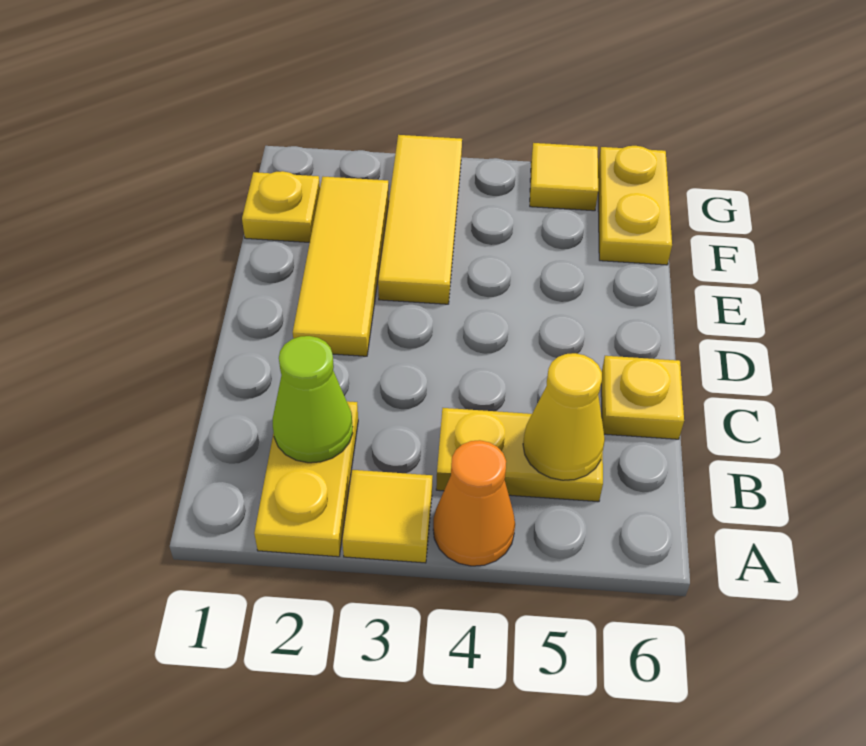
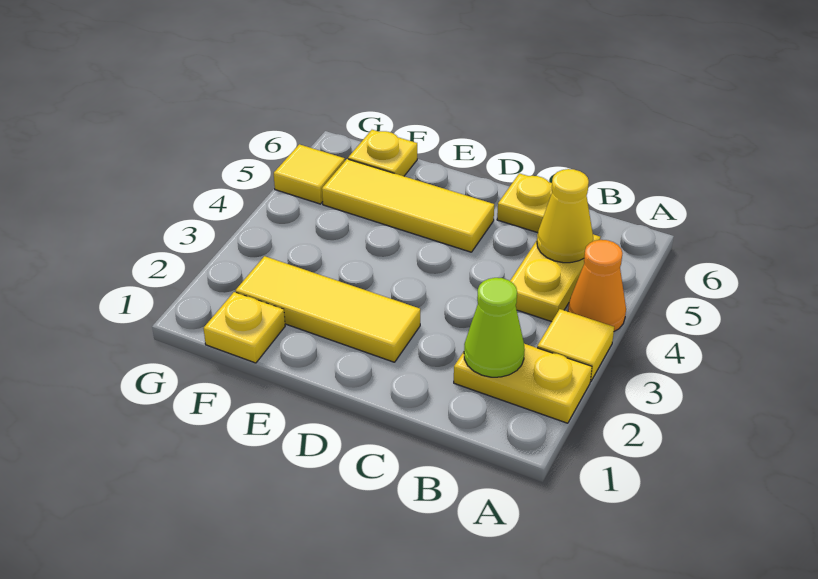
yellow 1x3 tile [378,135,462,304] -> yellow 1x3 tile moved to [322,159,494,252]
yellow 1x2 plate [598,146,672,265] -> yellow 1x1 plate [348,130,417,176]

